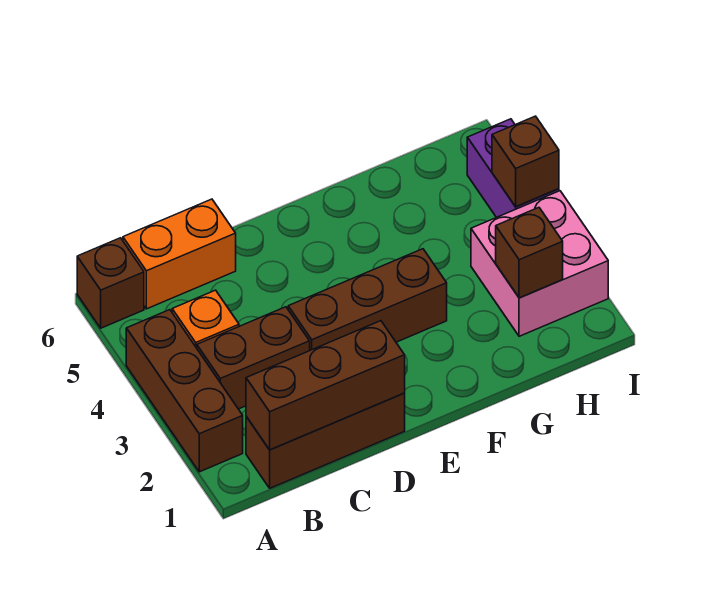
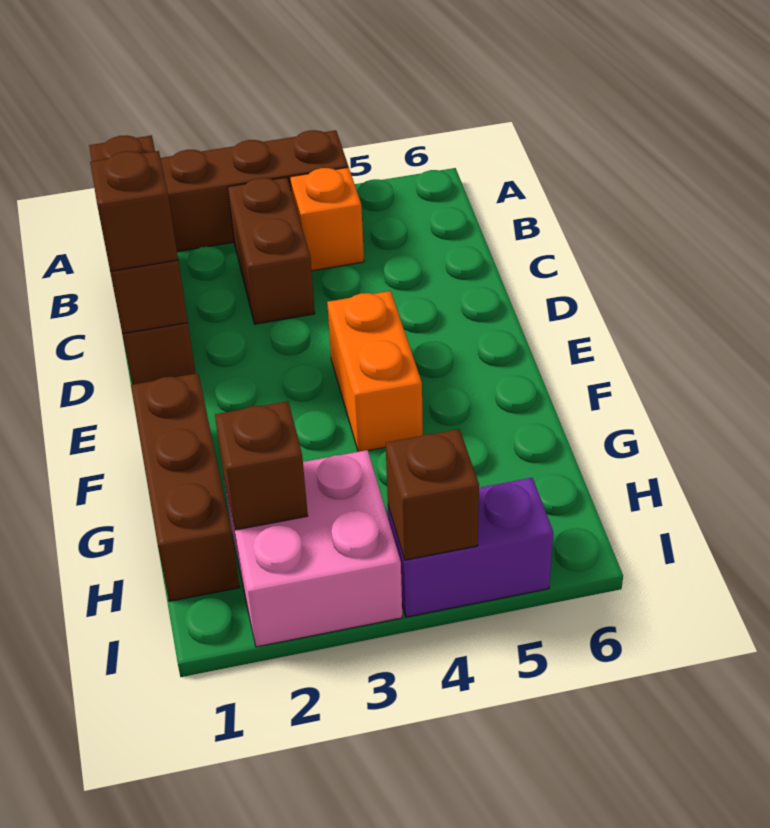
brown 1x1 brick [77,238,144,328] -> brown 1x1 brick moved to [90,151,178,271]
orange 1x2 brick [123,199,236,309] -> orange 1x2 brick moved to [327,291,423,452]
brown 1x3 brick [288,249,447,350] -> brown 1x3 brick moved to [131,373,240,601]

